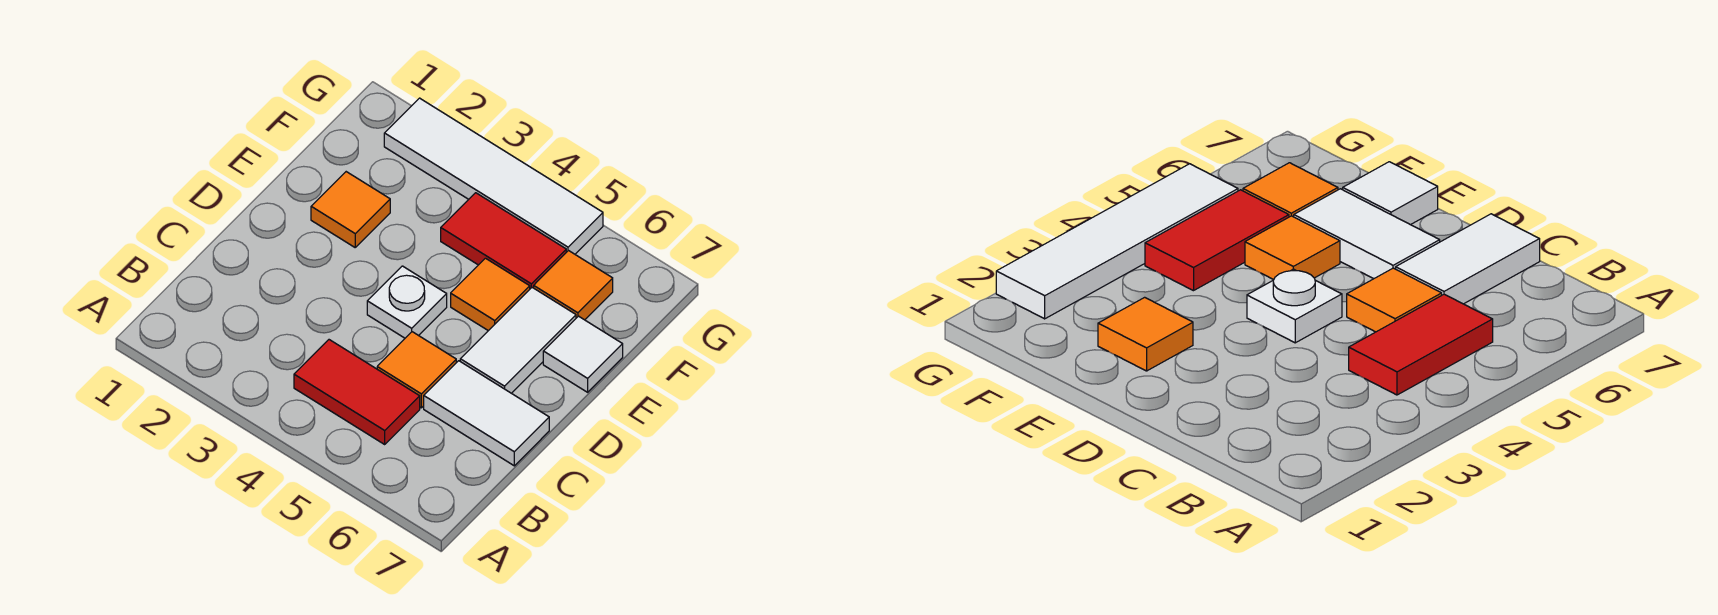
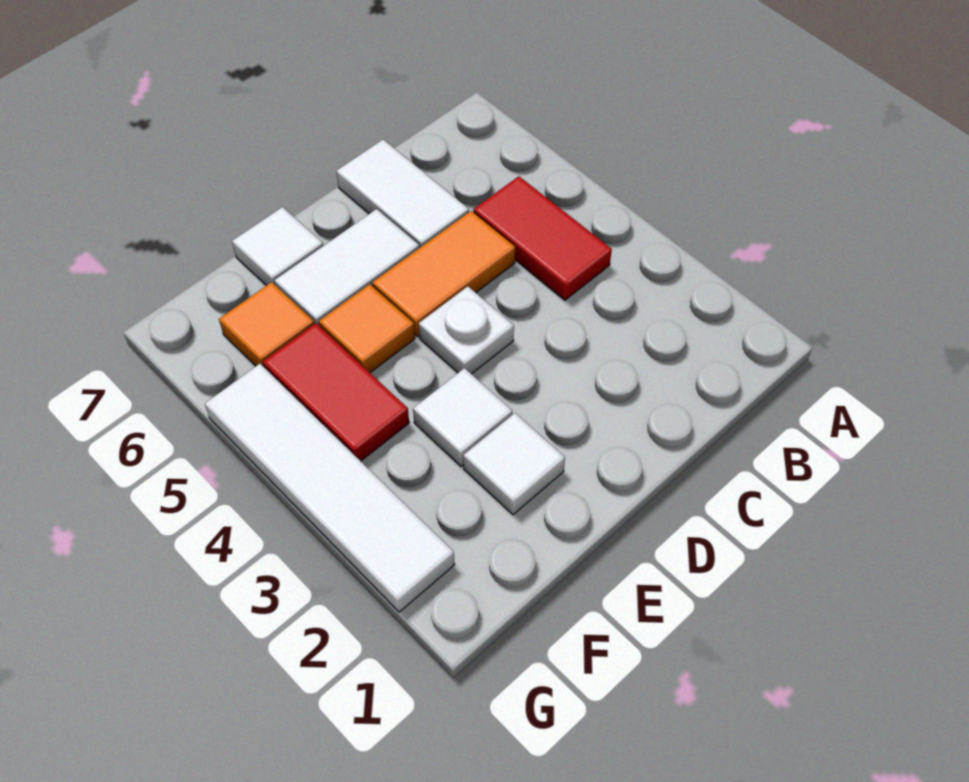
orange 1x1 tile [377,332,456,408] -> orange 1x2 tile [372,211,515,337]
orange 1x1 tile [311,172,390,247] -> white 1x1 tile [463,413,565,515]
none -> white 1x1 tile [413,368,512,467]

